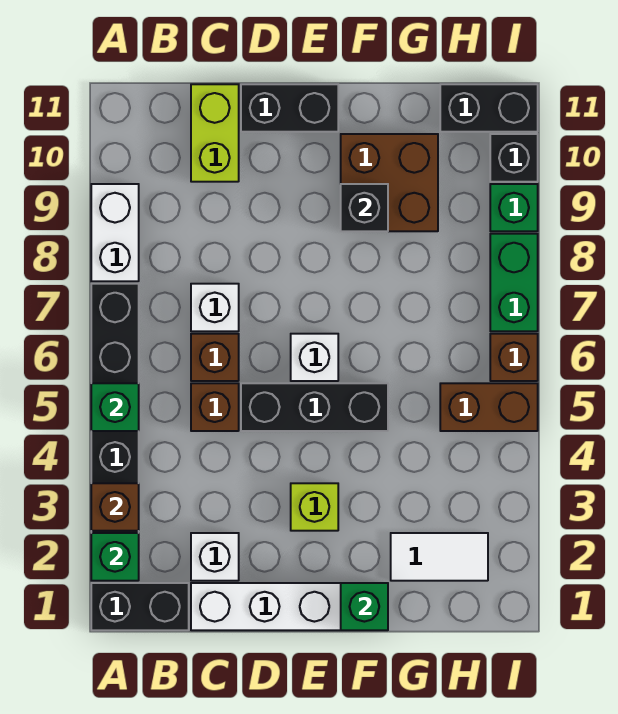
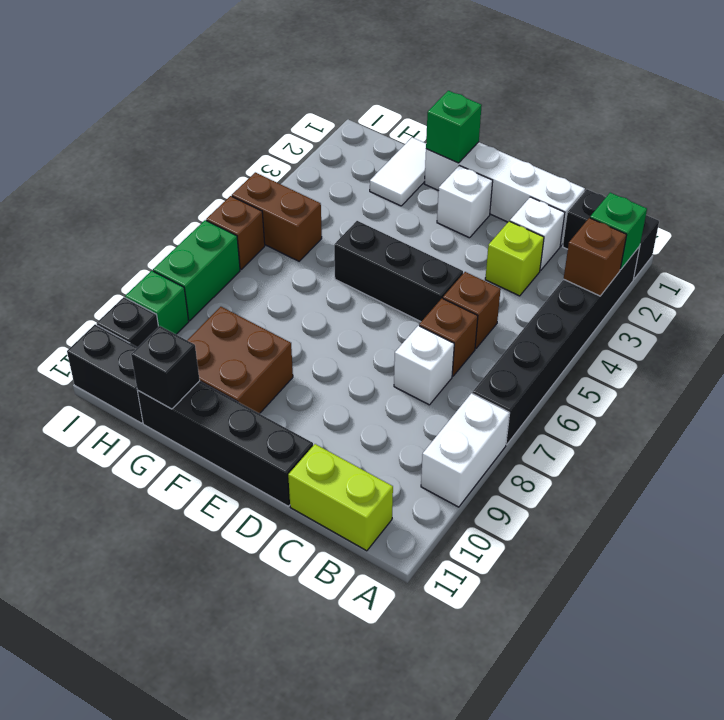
green 1x1 brick [91,383,139,431] -> none
lime 1x2 brick [191,84,239,182] -> lime 1x2 brick turned to [288,444,393,551]
black 1x2 brick [241,84,338,132] -> black 1x4 brick [138,381,313,506]
lime 1x1 brick [291,483,338,531] -> lime 1x1 brick moved to [485,221,544,296]
white 1x1 brick [291,334,338,381] -> white 1x1 brick moved to [437,166,493,238]
black 1x1 brick [341,184,388,231] -> black 1x1 brick moved to [131,326,200,409]
white 1x2 tile [391,533,488,581] -> white 1x2 tile turned to [370,137,426,206]

